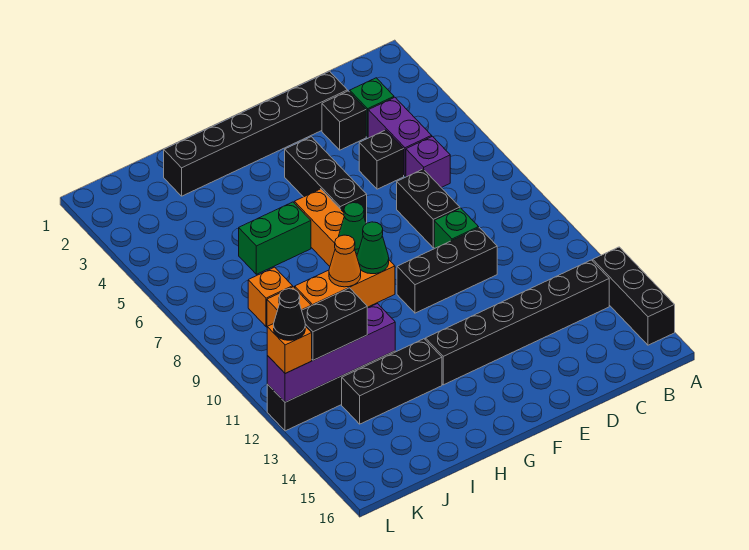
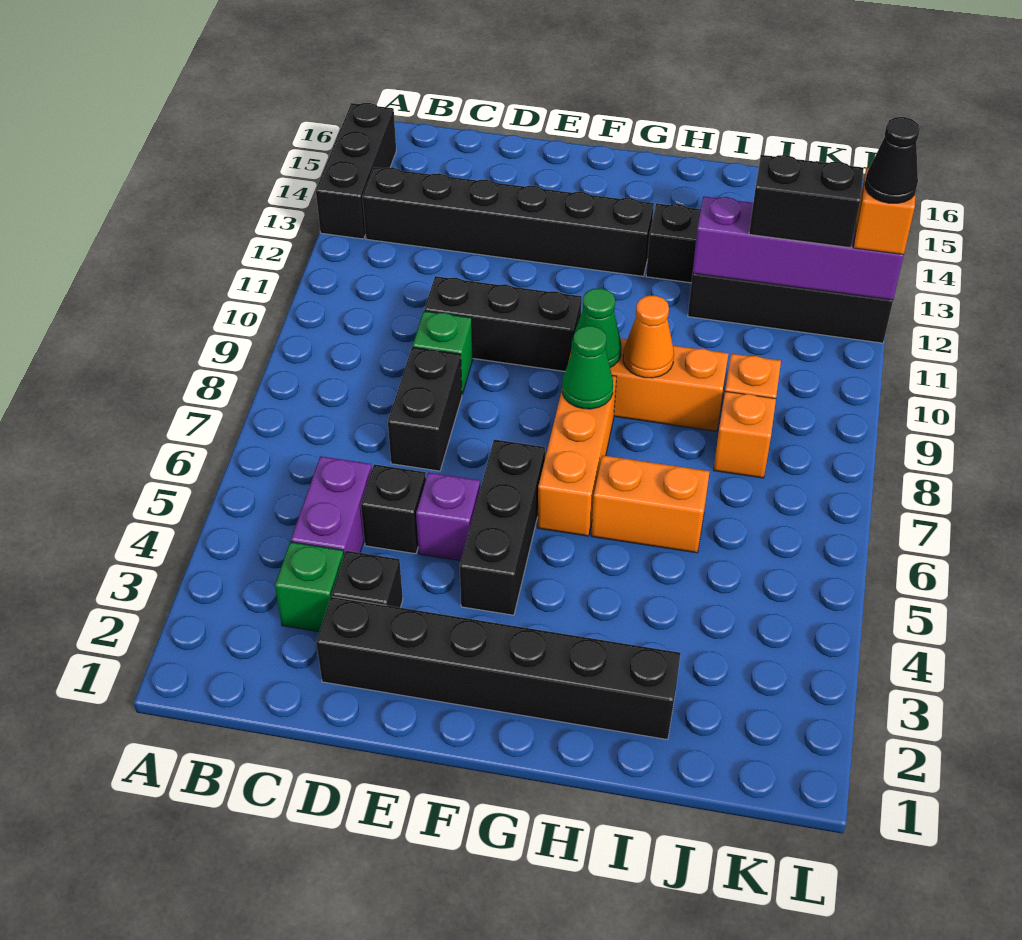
purple 1x1 brick [406,136,450,188] -> purple 1x1 brick moved to [416,472,480,561]
green 1x2 brick [239,202,311,274] -> orange 1x2 brick [591,455,710,553]

